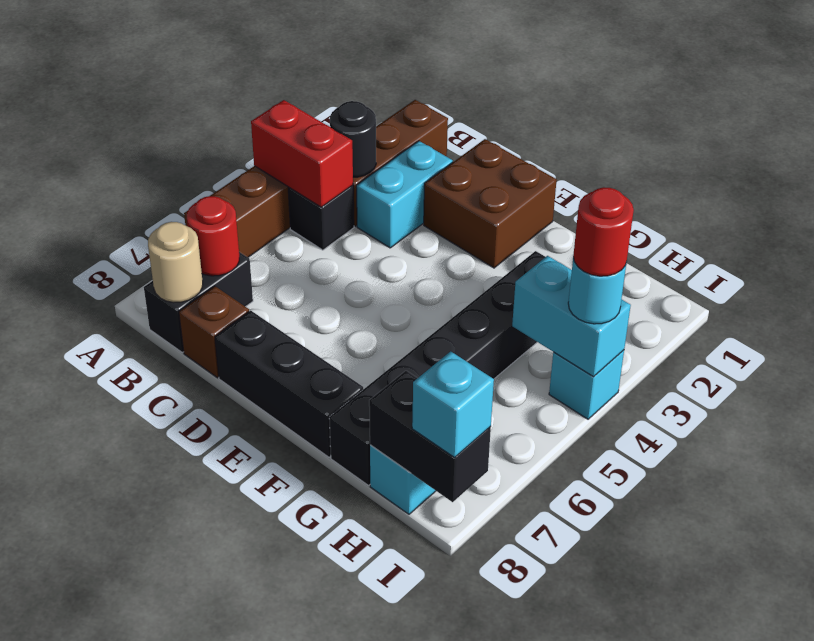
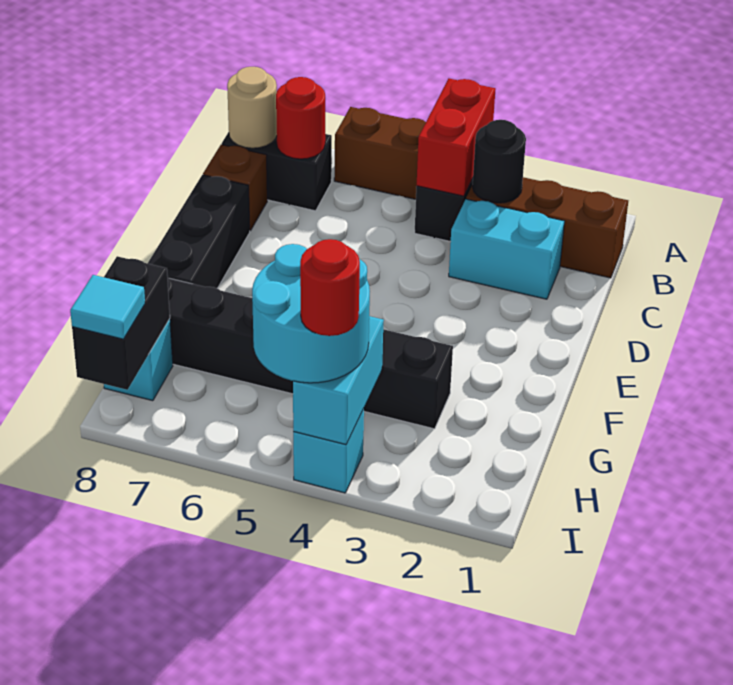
brown 2x2 brick [424,139,557,268] -> none
cyan 1x1 round brick [568,257,626,324] -> cyan 2x2 round brick [252,244,370,383]
cyan 1x1 brick [412,351,494,457] -> cyan 1x1 tile [70,275,145,339]

